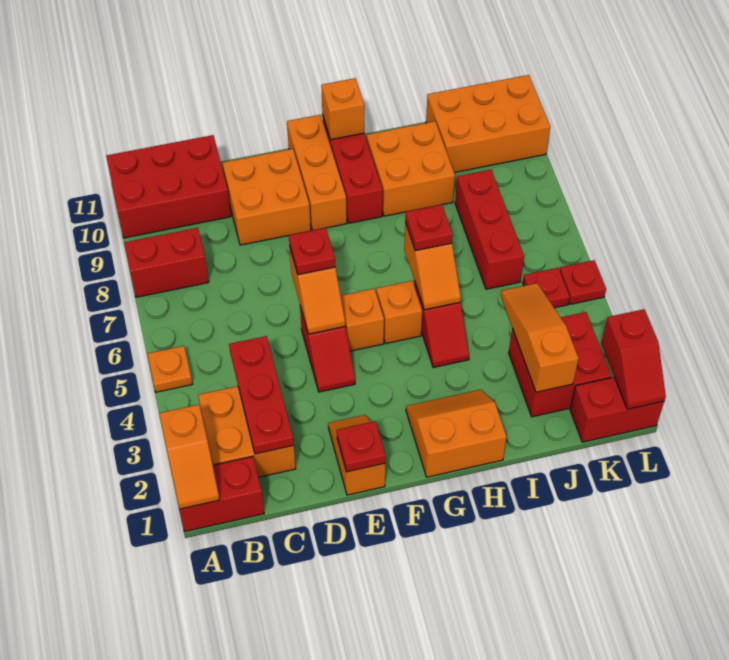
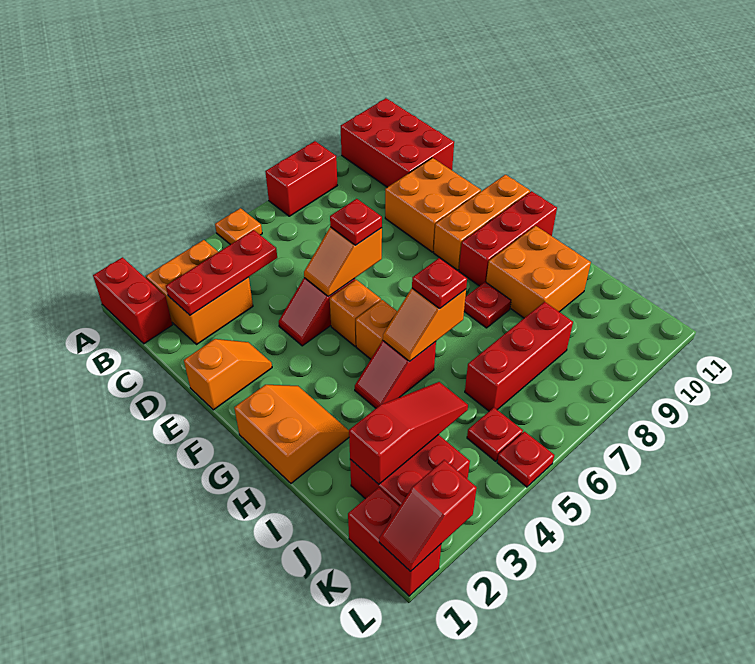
orange 1x2 slope [159,405,220,509] -> none
red 1x2 brick [124,228,209,297] -> red 1x2 brick turned to [265,141,337,216]
red 1x1 plate [337,421,386,472] -> red 1x1 plate moved to [464,282,511,328]
orange 1x1 brick [321,78,364,140] -> none
orange 1x3 slope [501,283,579,392] -> red 1x3 slope [349,382,468,484]
orange 2x3 brick [426,75,550,173] -> none

